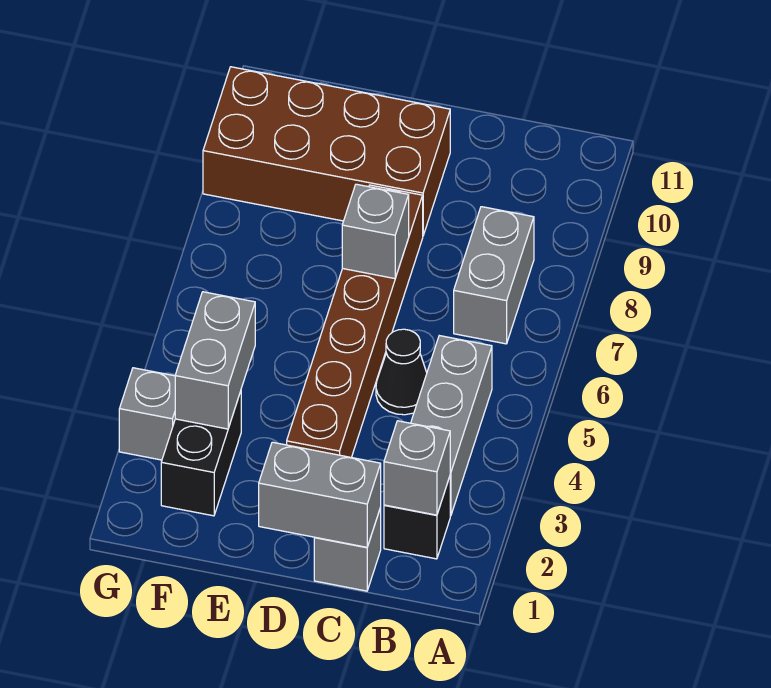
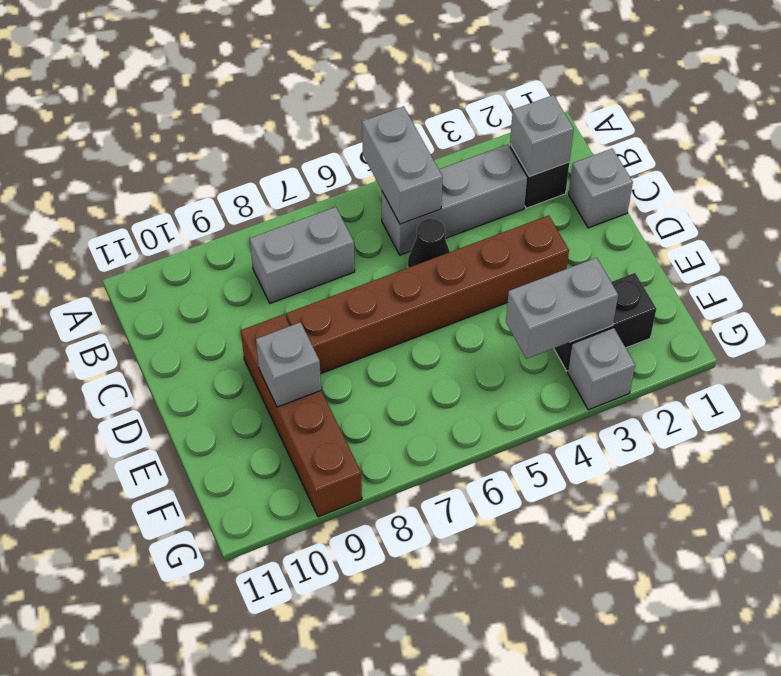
grey 1x2 brick [259,442,381,547] -> grey 1x2 brick moved to [362,106,443,224]
grey 1x1 brick [342,184,409,279] -> grey 1x1 brick moved to [256,322,321,407]
brown 2x4 brick [203,67,450,235] -> brown 1x4 brick [241,314,362,517]

